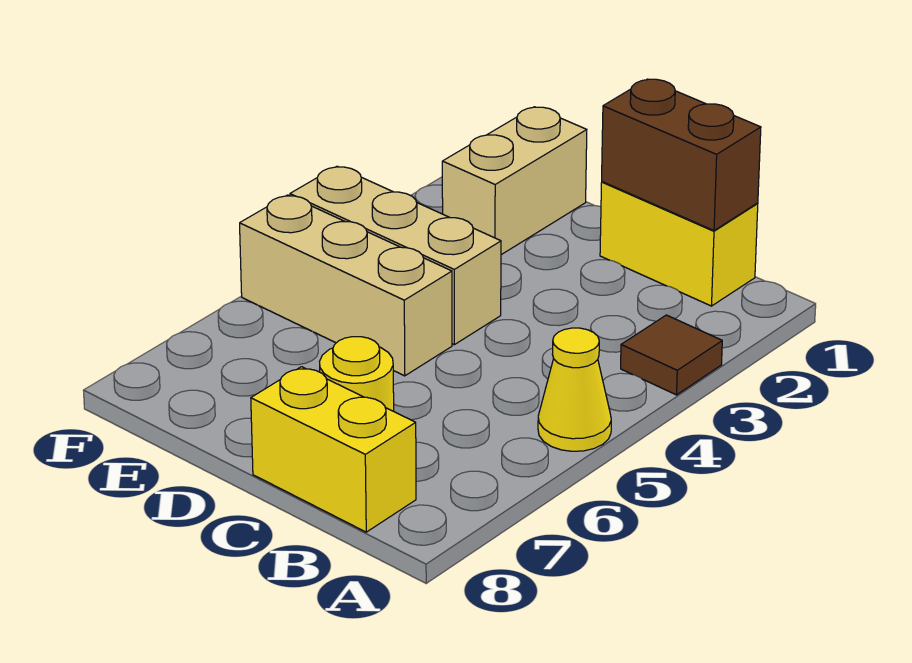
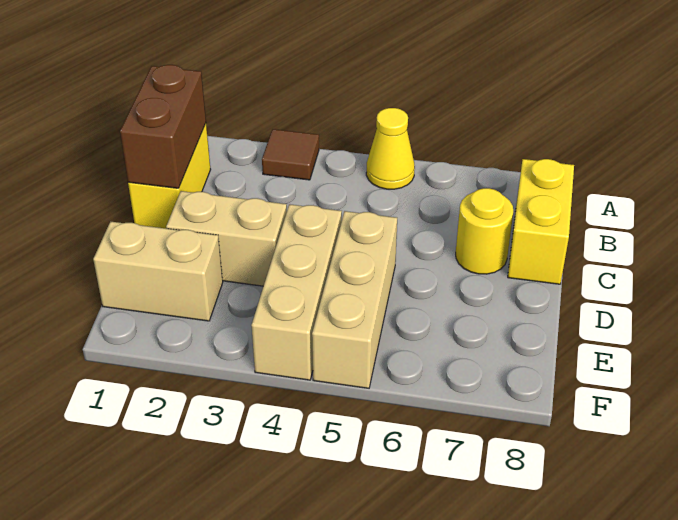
none -> tan 1x2 brick [166,191,287,286]

